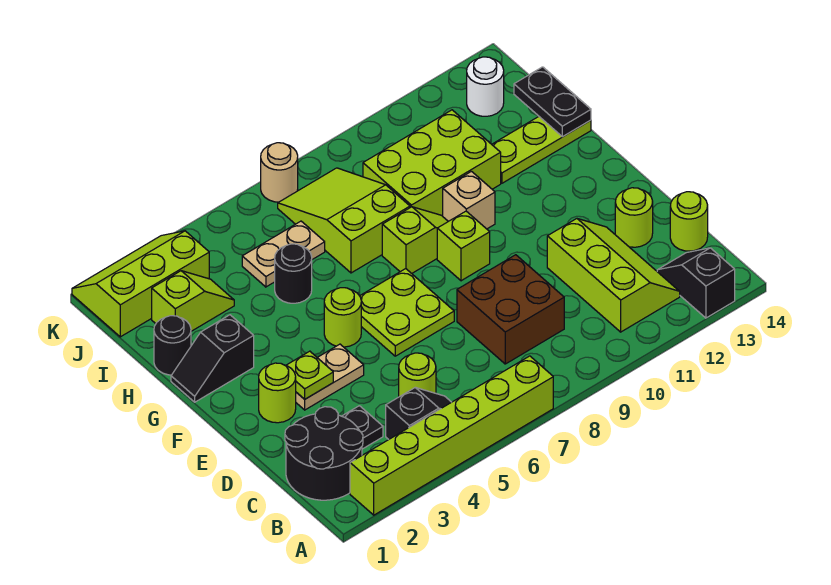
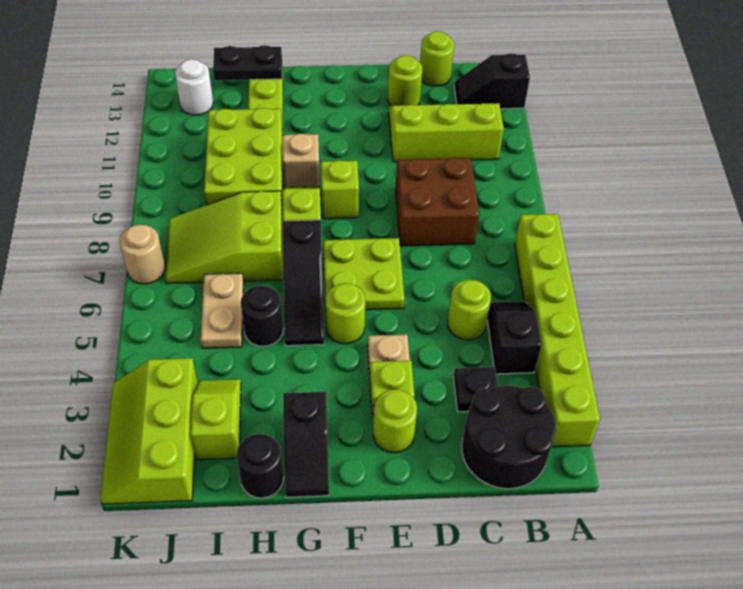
none -> black 1x3 slope [283,220,325,346]

